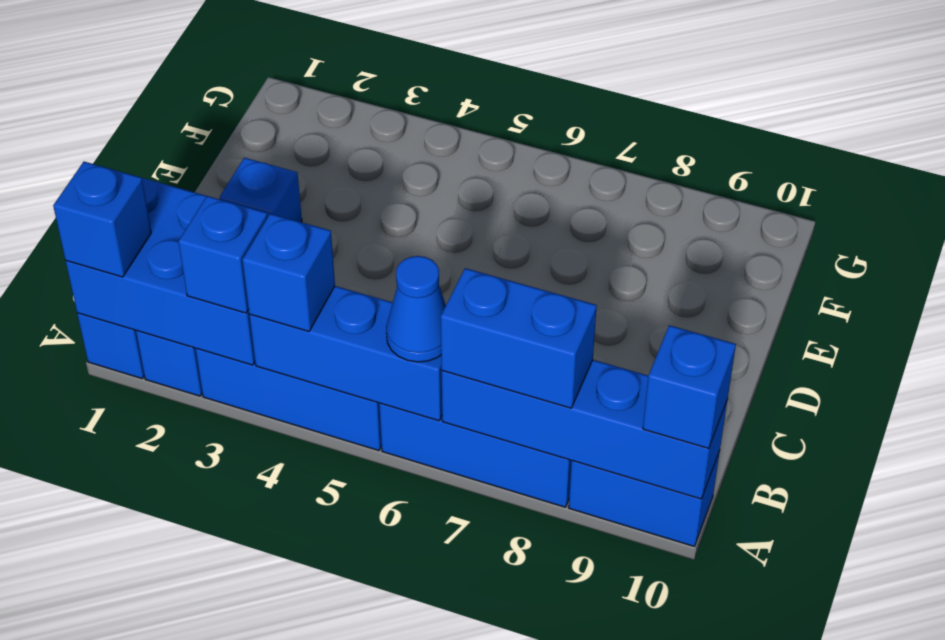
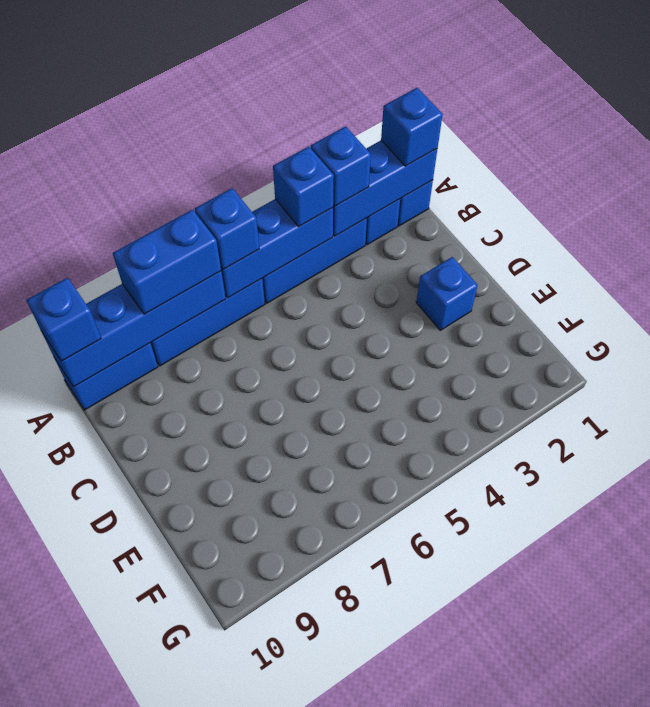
blue 2x3 brick [66,178,270,365] -> blue 1x3 brick [333,141,437,236]
blue 1x1 cone [386,256,446,362] -> blue 1x1 brick [195,188,259,270]

